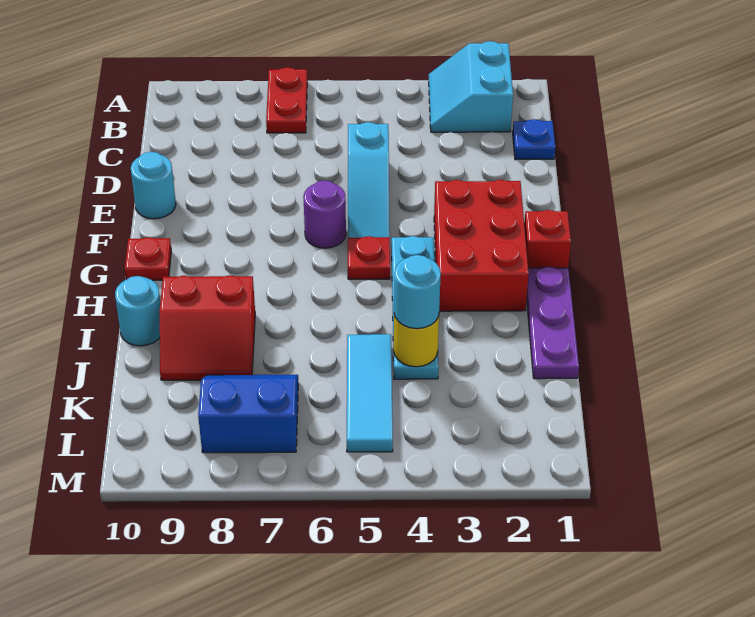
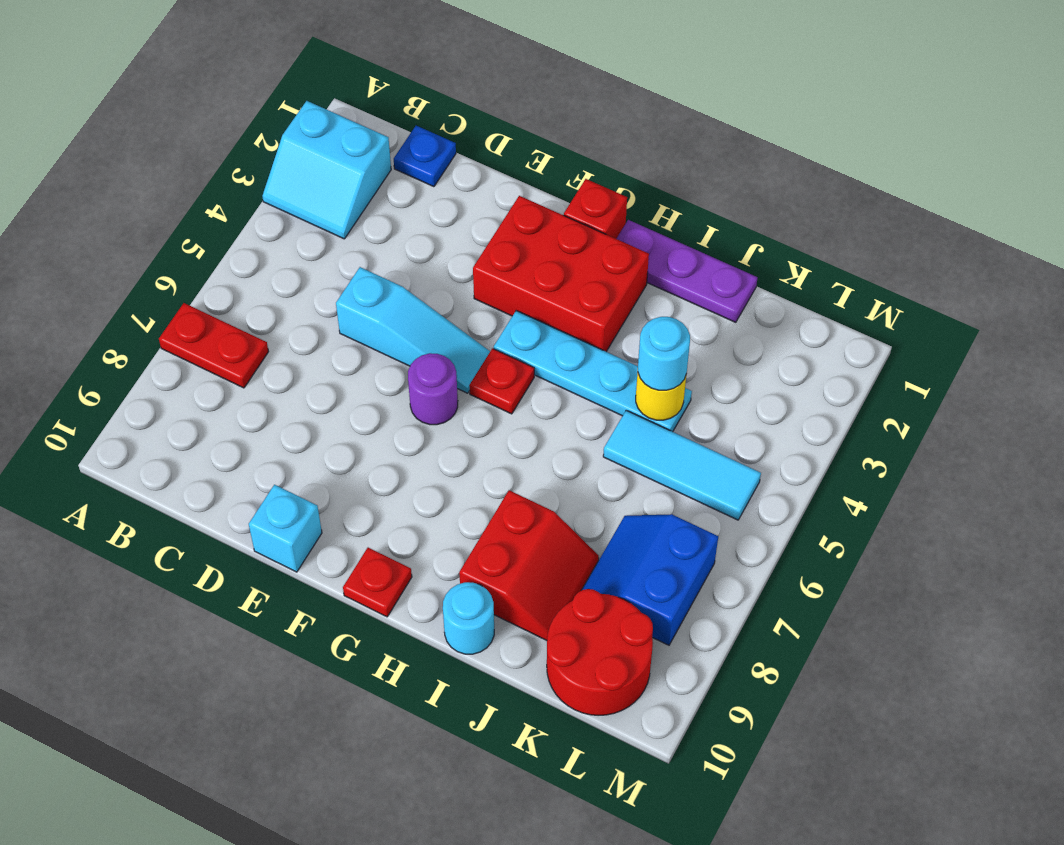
cyan 1x1 round brick [131,152,176,219] -> cyan 1x1 brick [249,485,322,572]
none -> red 2x2 round brick [547,589,653,715]

